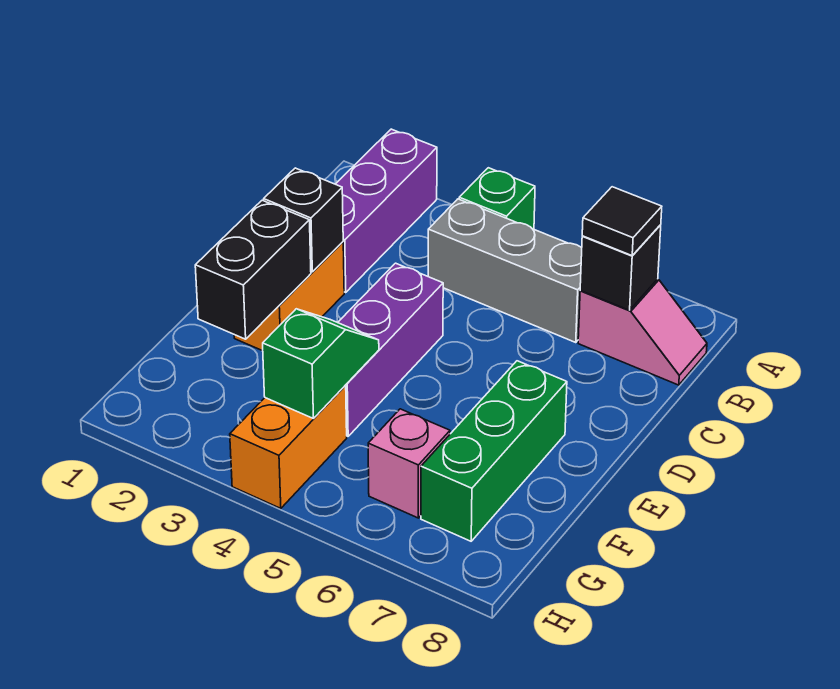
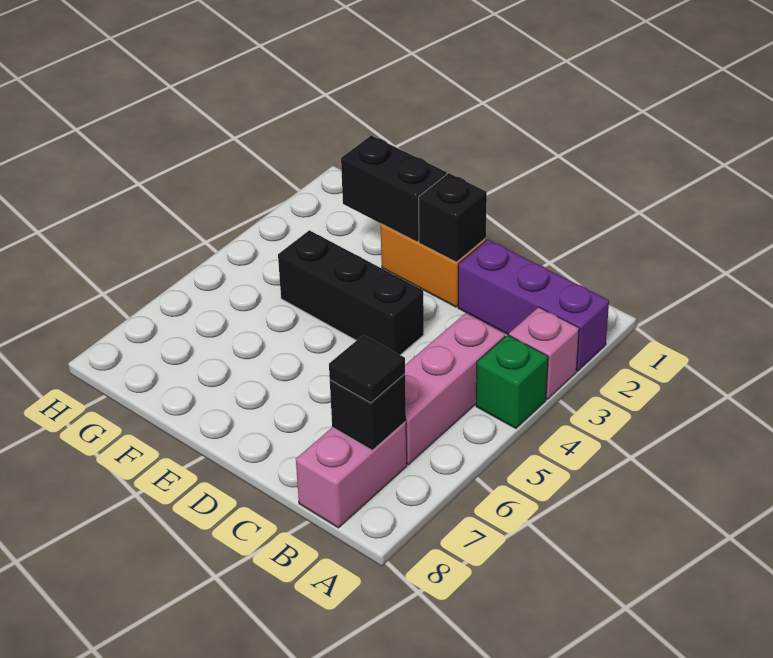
grey 1x3 brick [428,199,582,342] -> pink 1x3 brick [405,313,505,465]
pink 1x2 slope [578,279,707,385] -> pink 1x2 brick [296,421,407,528]
purple 1x3 brick [338,263,443,436] -> black 1x3 brick [278,230,424,355]
green 1x3 brick [421,361,567,541] -> none
green 1x2 slope [263,309,379,419] -> none
orange 1x2 brick [230,386,347,508] -> none
pink 1x1 brick [368,409,450,518] -> pink 1x1 brick moved to [509,307,579,399]

